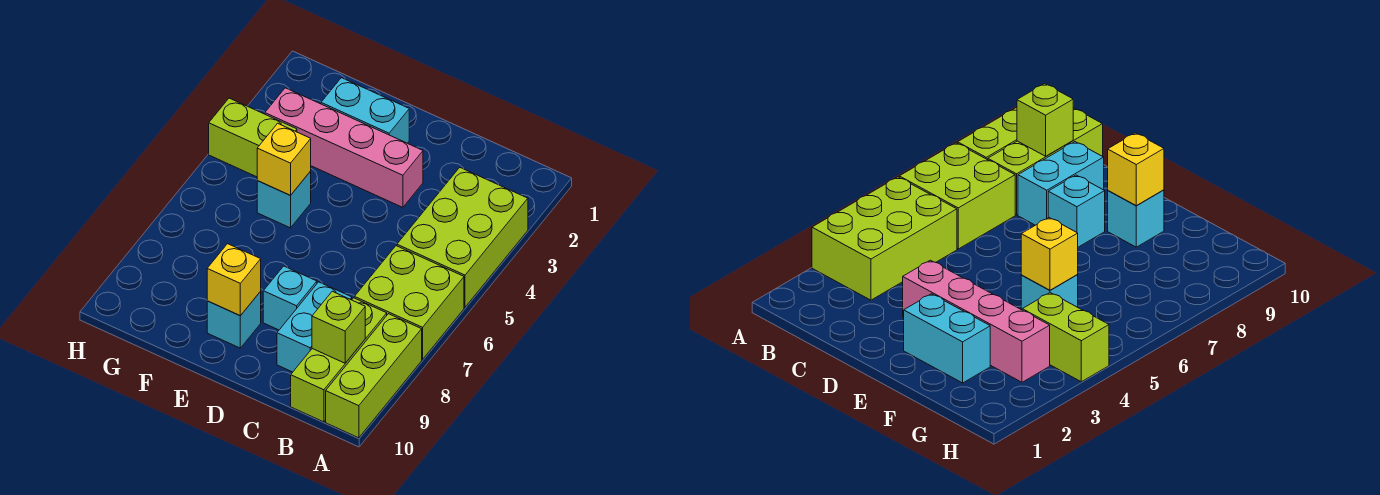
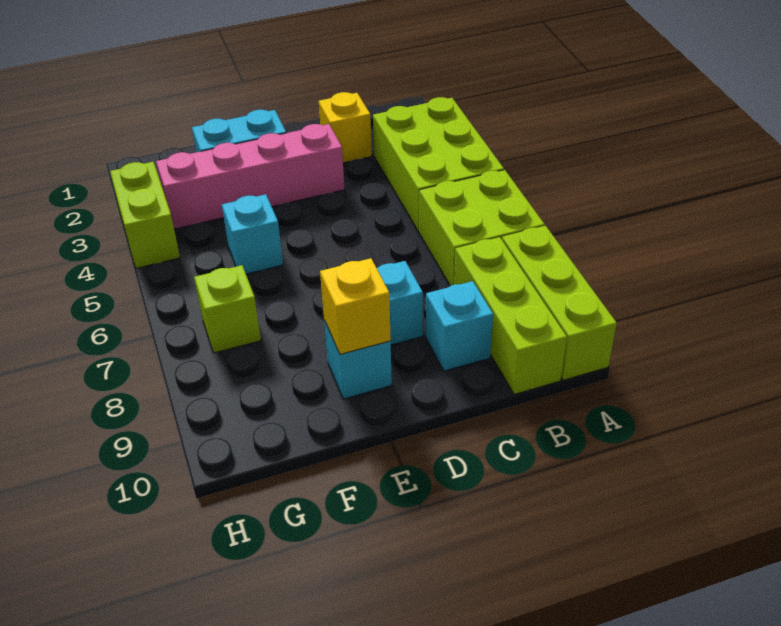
lime 1x1 brick [312,291,365,363] -> lime 1x1 brick moved to [194,265,261,353]
cyan 1x2 brick [277,282,352,372] -> cyan 1x1 brick [426,281,493,371]
yellow 1x1 brick [257,123,311,195] -> yellow 1x1 brick moved to [319,92,372,163]
lime 1x2 brick [209,98,297,177] -> lime 1x2 brick turned to [110,162,180,268]

